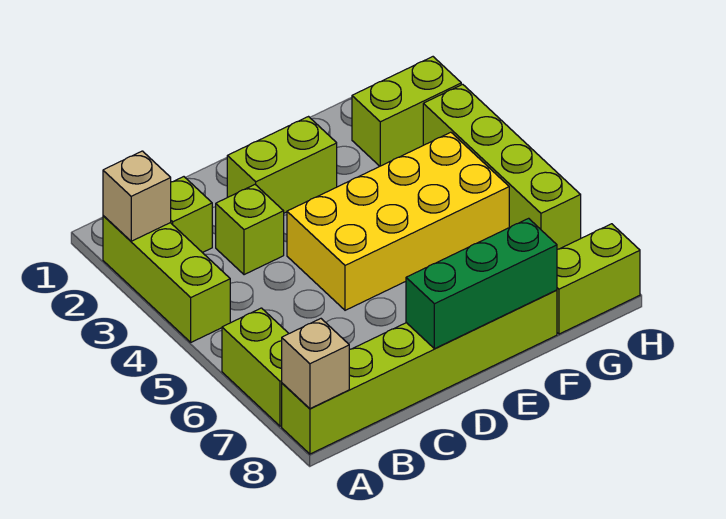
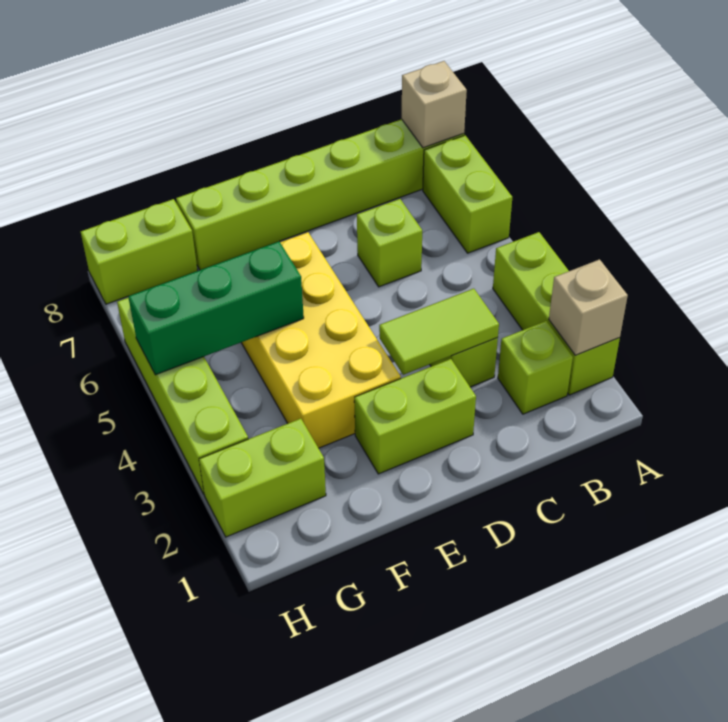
none -> lime 1x2 tile [379,289,499,375]
none -> lime 1x1 brick [357,199,422,287]
yellow 2x4 brick [287,132,509,310] -> yellow 2x4 brick turned to [241,232,401,448]
green 1x3 brick [406,218,557,349] -> green 1x3 brick moved to [128,242,304,375]

